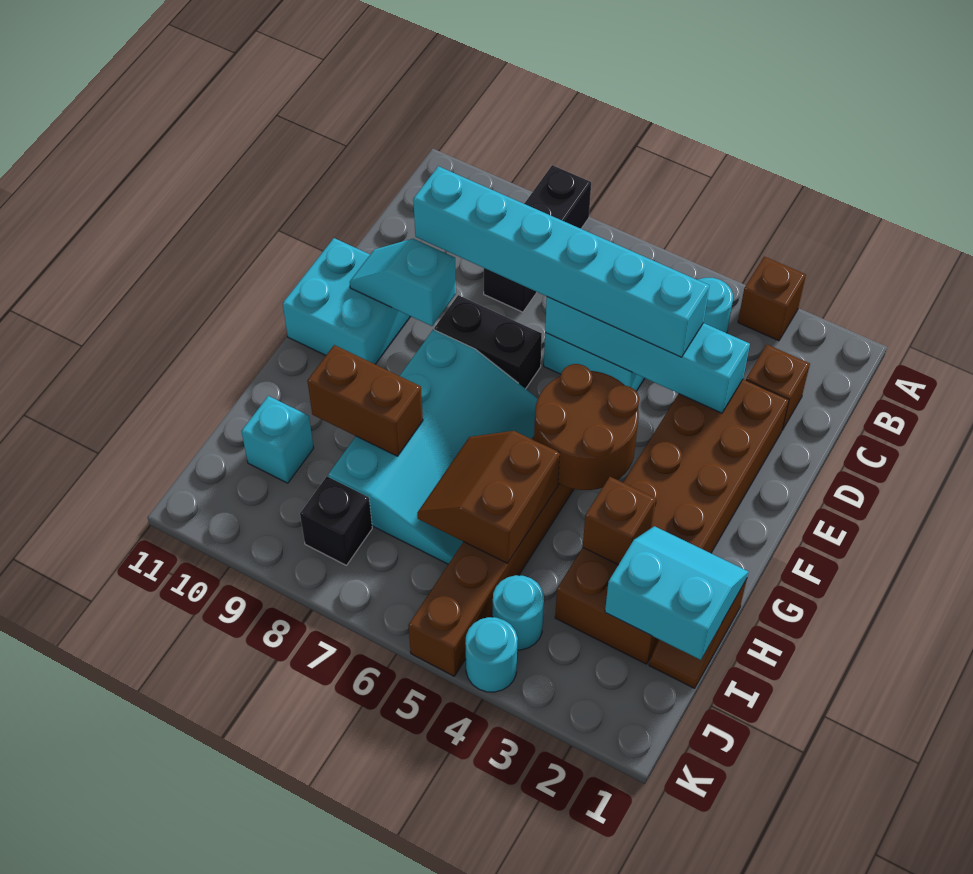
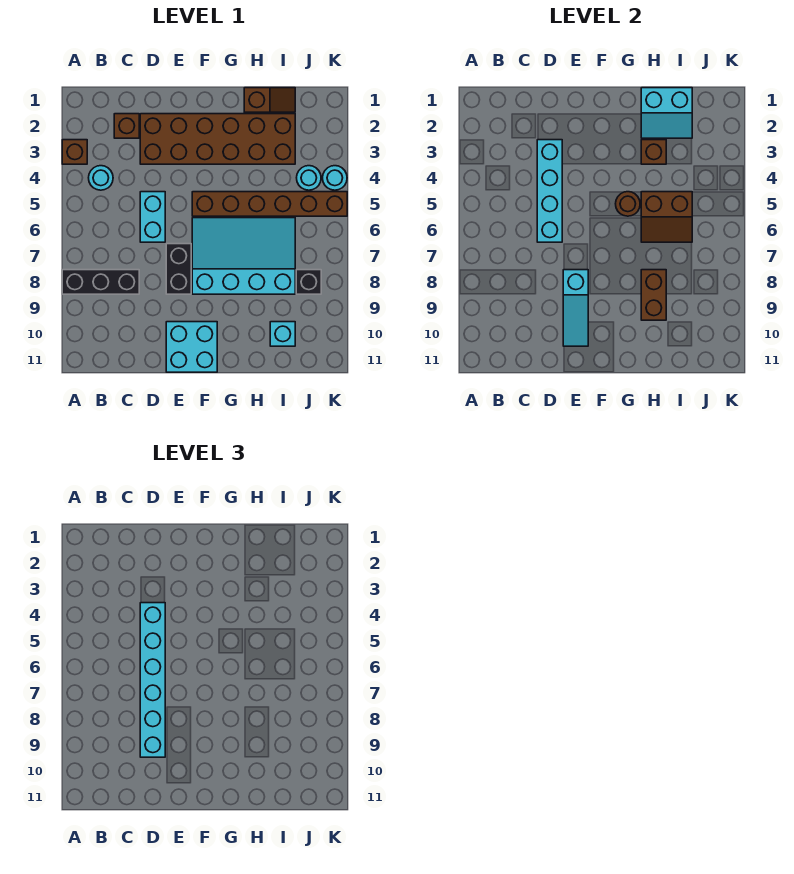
cyan 1x2 slope [350,239,456,326] -> cyan 1x3 slope [563,270,588,346]
brown 2x2 round brick [534,364,639,490] -> brown 1x1 round brick [616,192,640,216]
cyan 2x2 slope [605,526,749,660] -> cyan 2x2 slope turned to [641,88,692,138]

